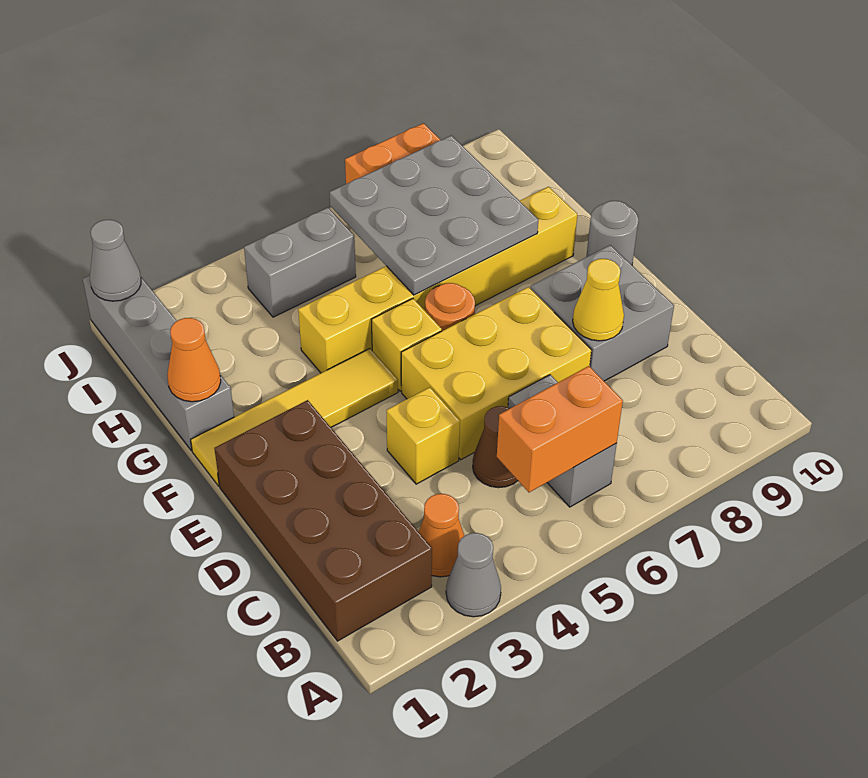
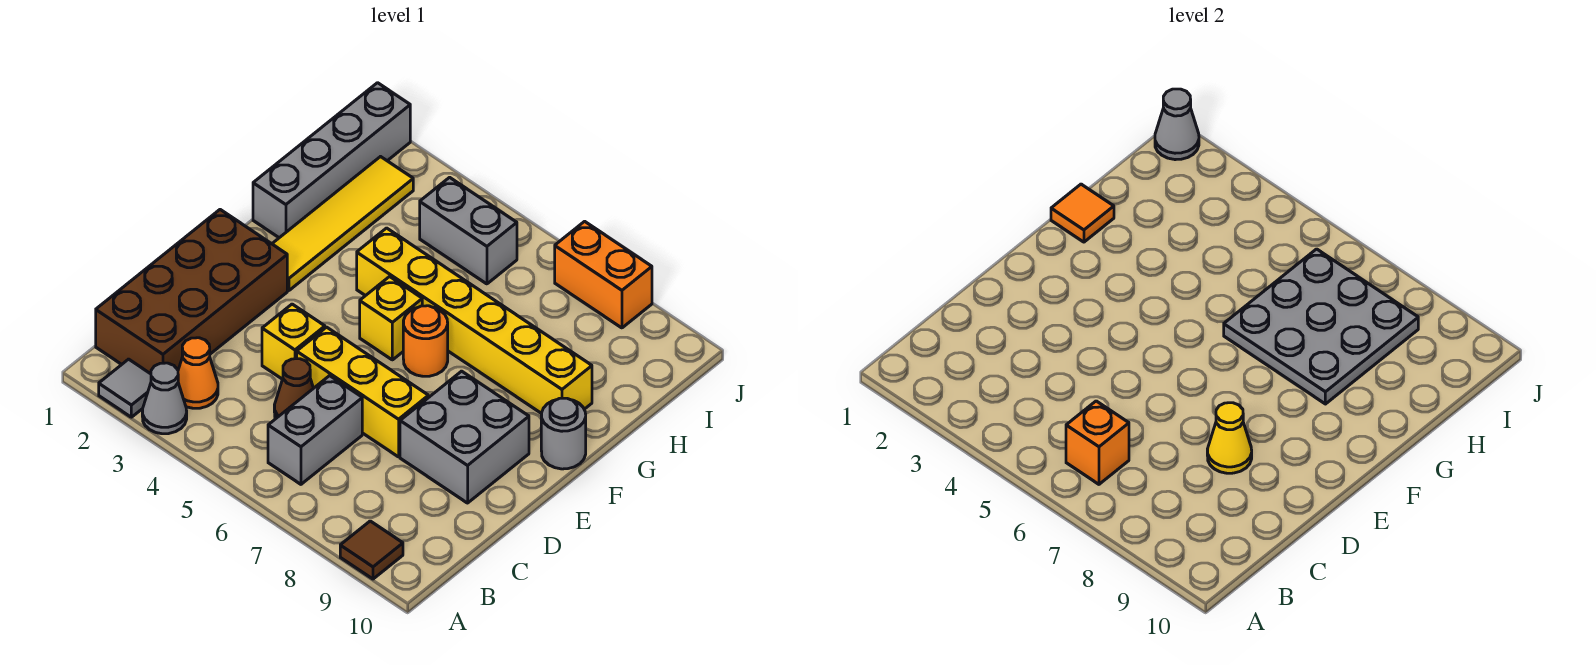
none -> grey 1x1 tile [99,359,151,417]
none -> brown 1x1 tile [340,521,403,579]
orange 1x2 brick [497,366,623,492] -> orange 1x1 brick [1066,401,1129,484]
yellow 2x3 brick [401,287,591,460] -> yellow 1x3 brick [297,327,428,457]
yellow 1x4 tile [191,349,398,486] -> yellow 1x4 tile turned to [272,157,413,291]
orange 1x1 cone [167,318,221,402] -> orange 1x1 tile [1051,184,1114,242]

